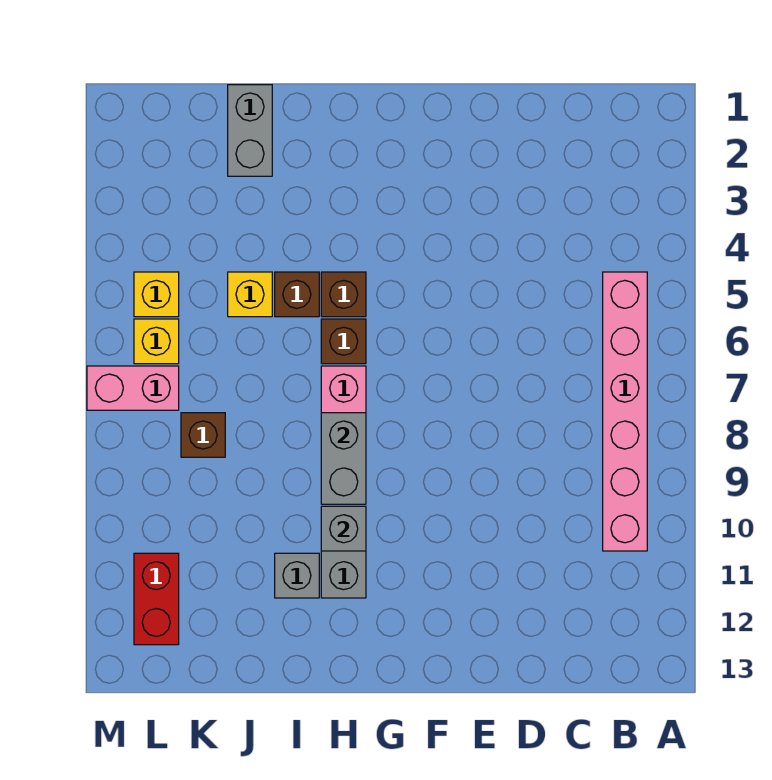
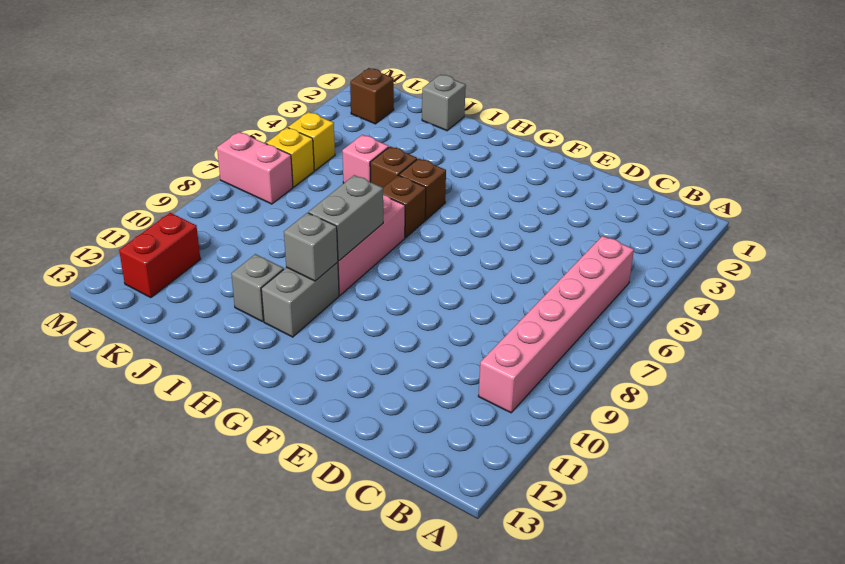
grey 1x2 brick [228,85,272,176] -> grey 1x1 brick [422,75,466,131]
yellow 1x1 brick [228,272,272,317] -> pink 1x1 brick [342,135,389,183]
brown 1x1 brick [181,413,225,457] -> brown 1x1 brick moved to [350,68,394,124]

